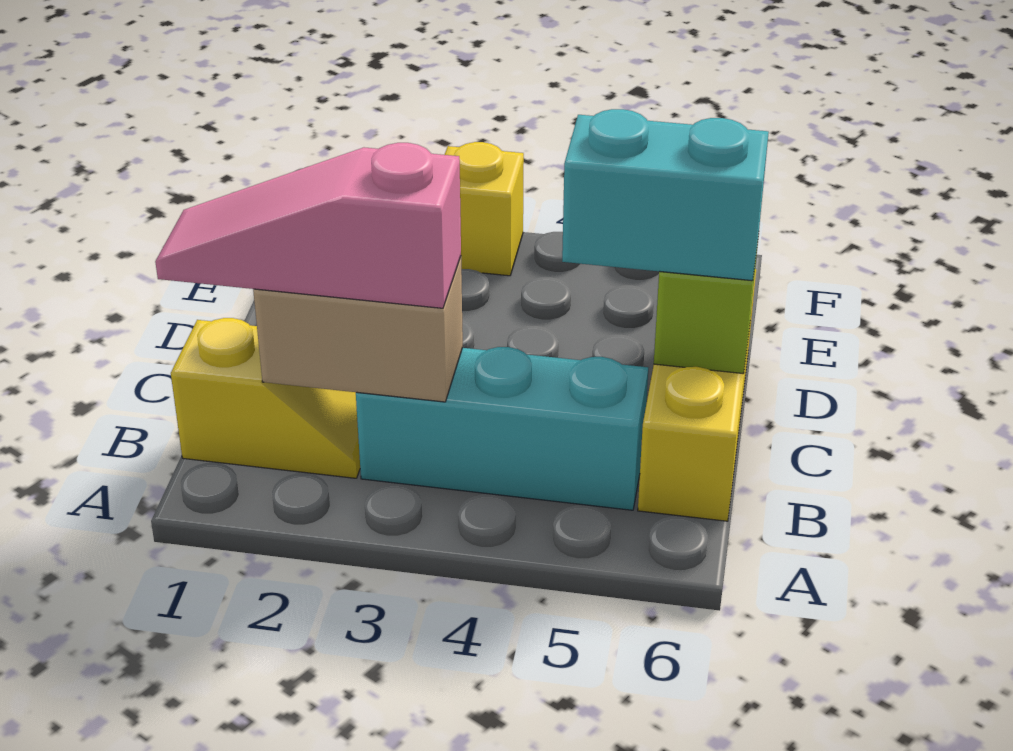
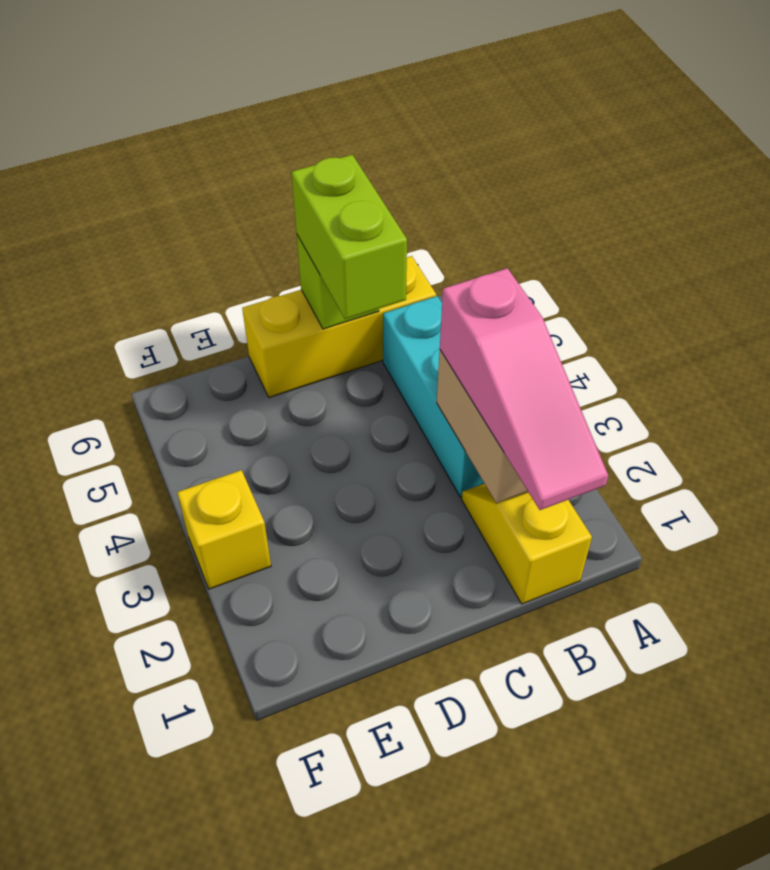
cyan 1x2 brick [562,109,769,281] -> lime 1x2 brick [291,155,407,319]

